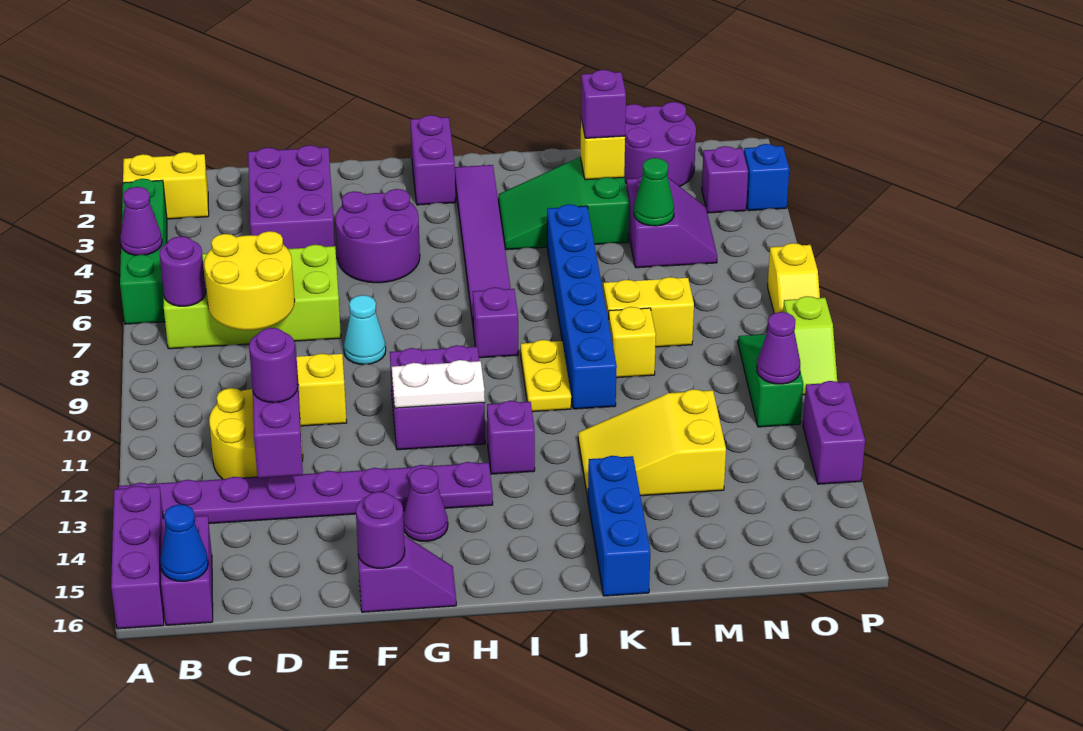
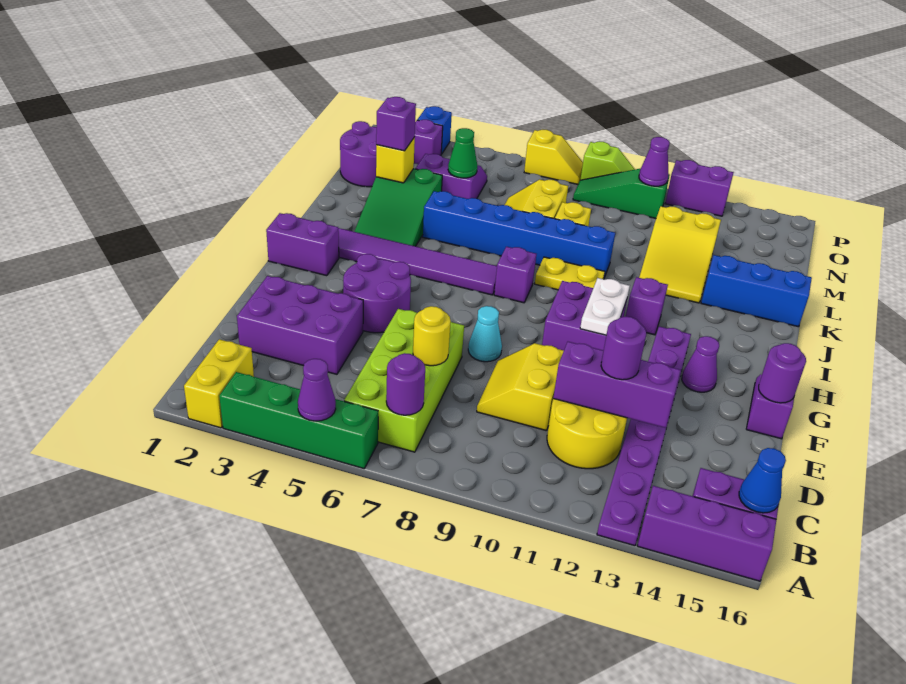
yellow 2x2 round brick [204,231,295,330] -> yellow 1x1 round brick [413,306,451,366]

